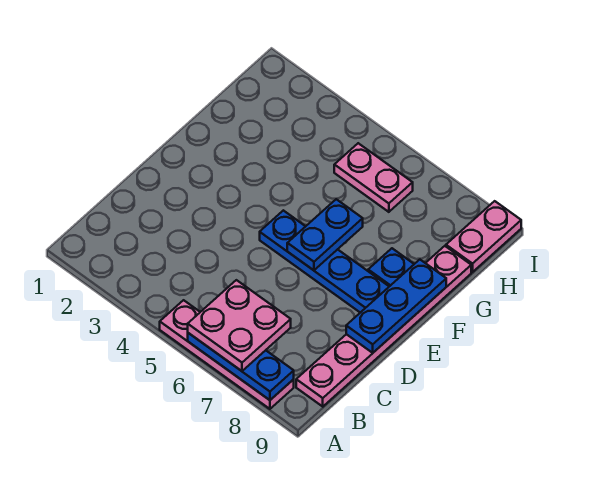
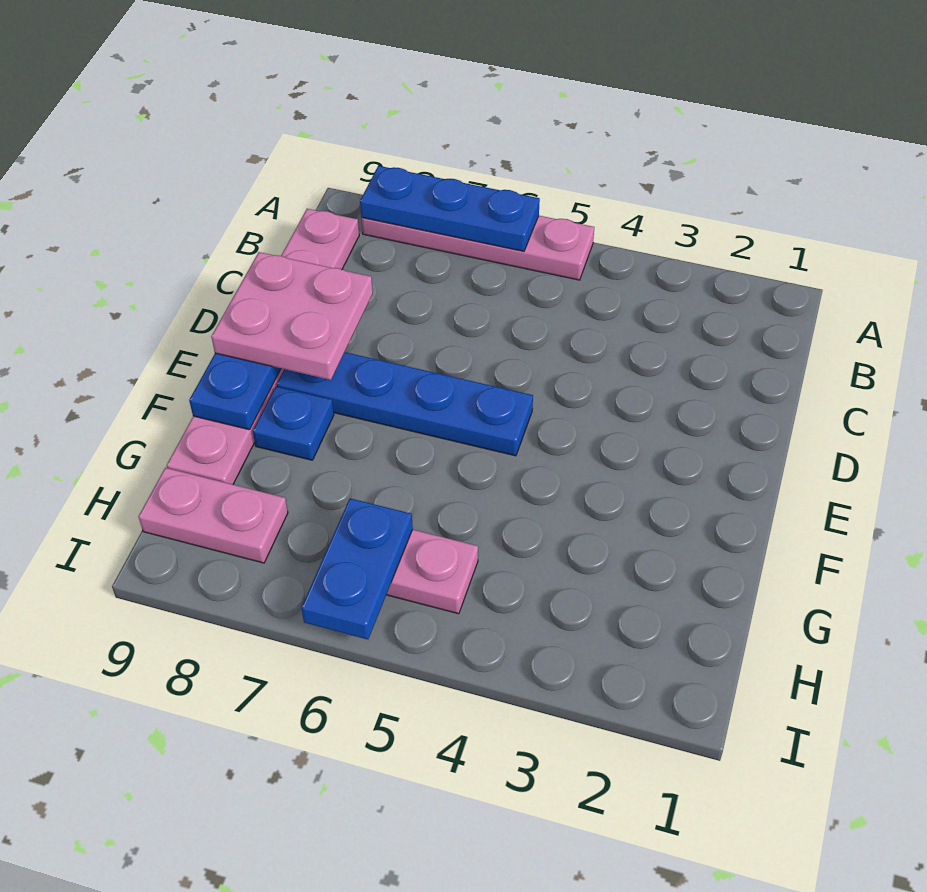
pink 2x2 plate [188,280,291,371] -> pink 2x2 plate moved to [211,252,373,380]
blue 1x2 plate [287,199,363,270] -> blue 1x2 plate moved to [301,498,413,639]
pink 1x2 plate [446,201,521,272] -> pink 1x2 plate turned to [139,468,288,563]

